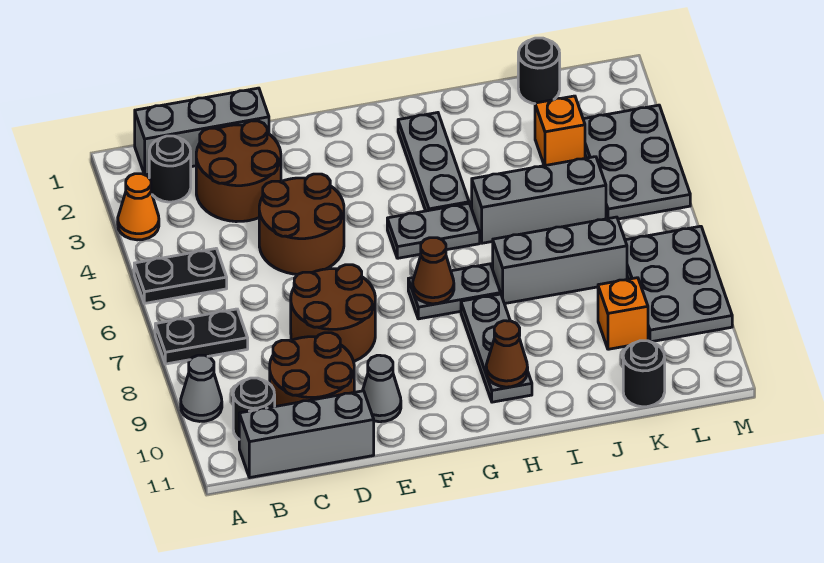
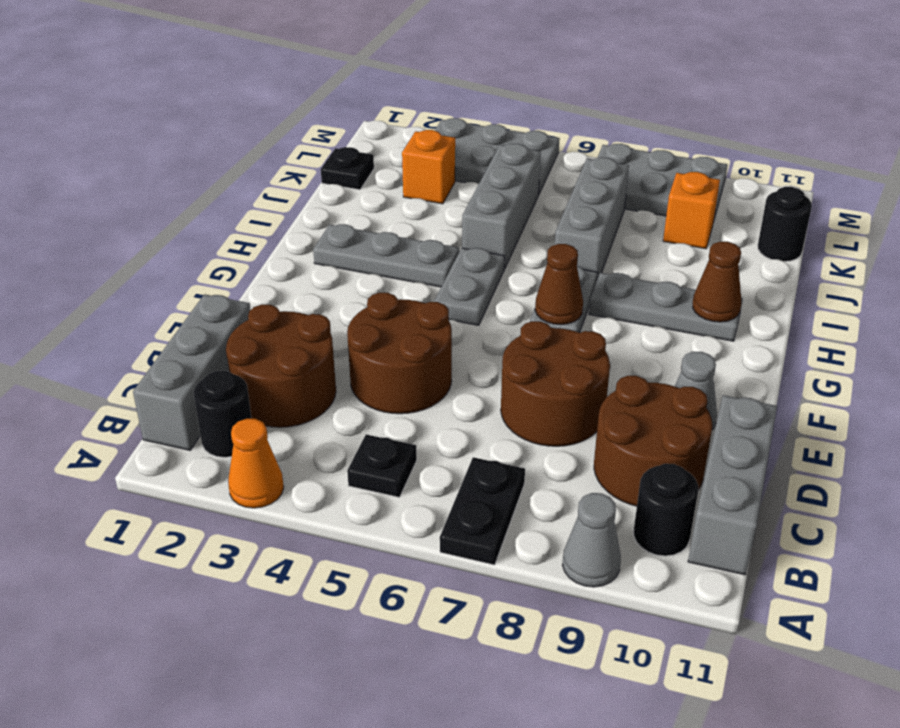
black 1x2 plate [134,249,227,304] -> black 1x1 plate [347,434,417,497]
black 1x1 round brick [518,38,560,104] -> black 1x1 plate [321,147,374,190]

